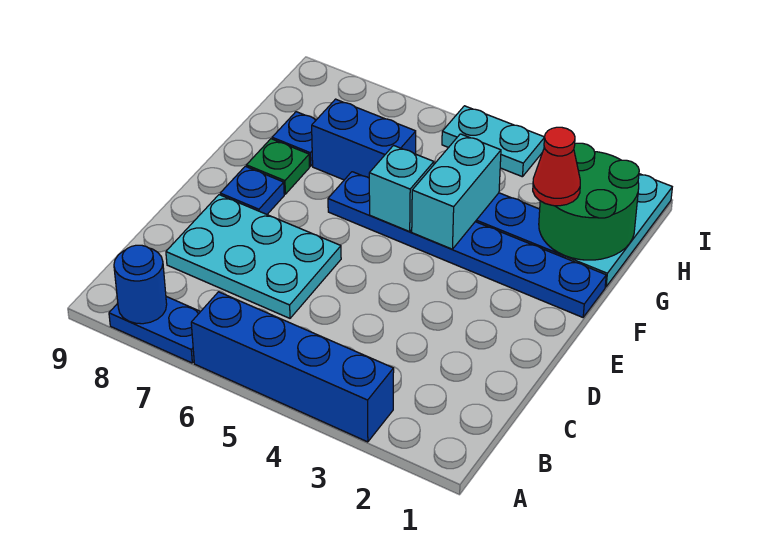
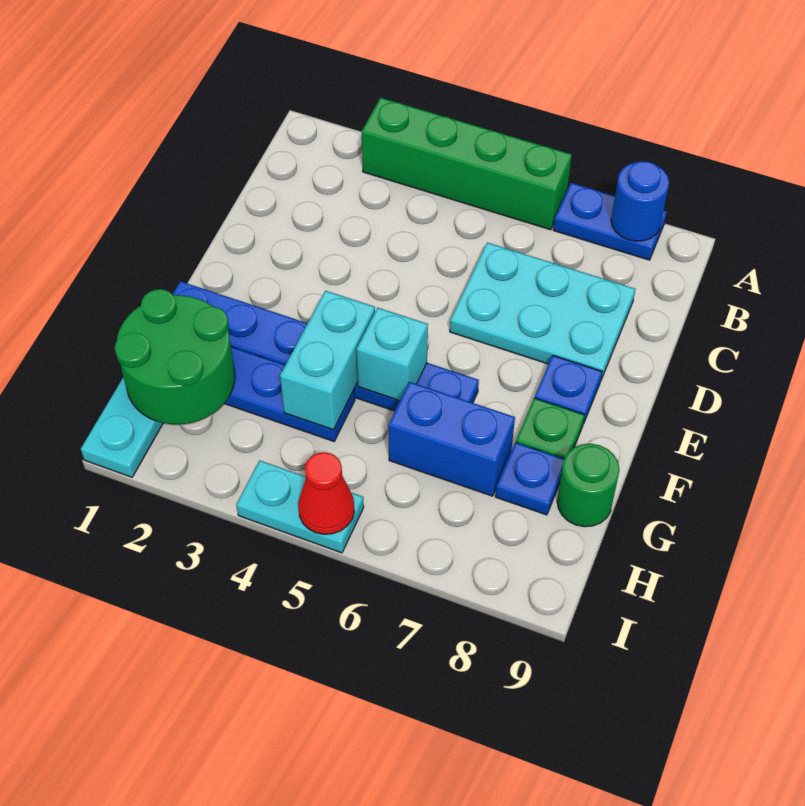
blue 1x4 brick [191,292,394,442] -> green 1x4 brick [362,98,572,230]
red 1x1 cone [533,127,580,206] -> red 1x1 cone moved to [298,452,354,534]
none -> green 1x1 round brick [557,444,620,527]

